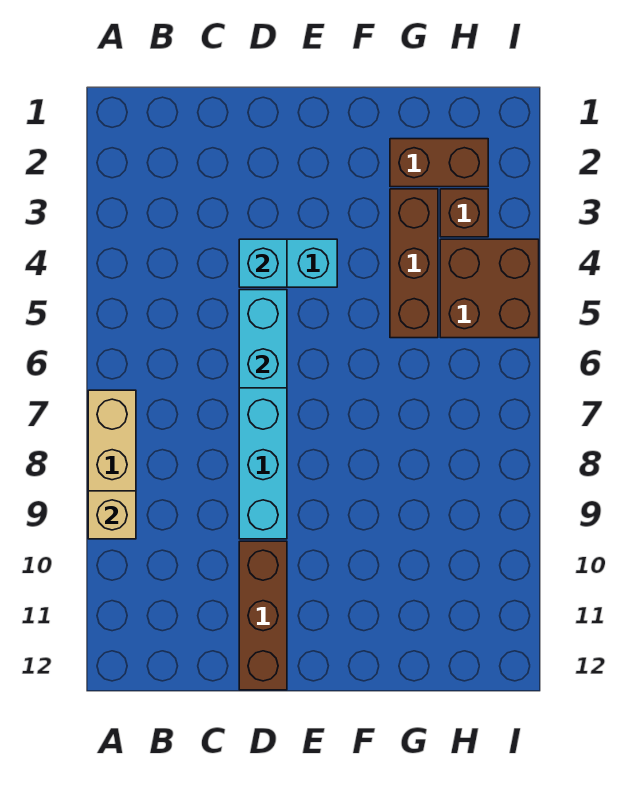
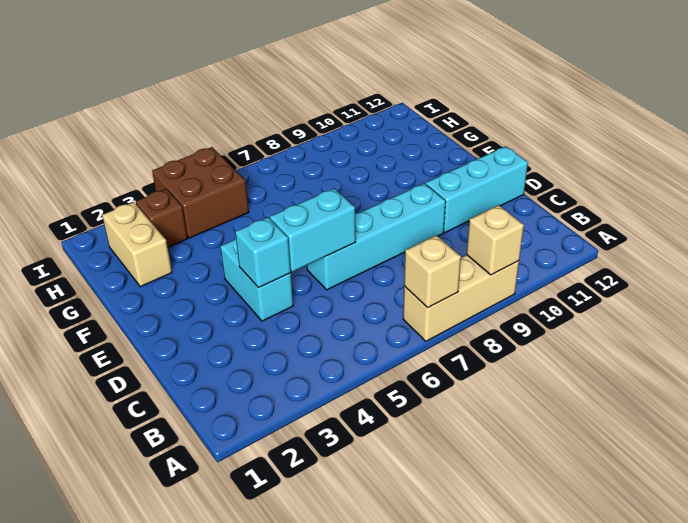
none -> tan 1x1 brick [404,235,461,308]
brown 1x3 brick [239,541,287,690] -> cyan 1x3 brick [426,146,528,232]
brown 1x2 brick [390,139,488,187] -> tan 1x2 brick [102,202,172,287]
brown 1x3 brick [390,189,438,338] -> none

